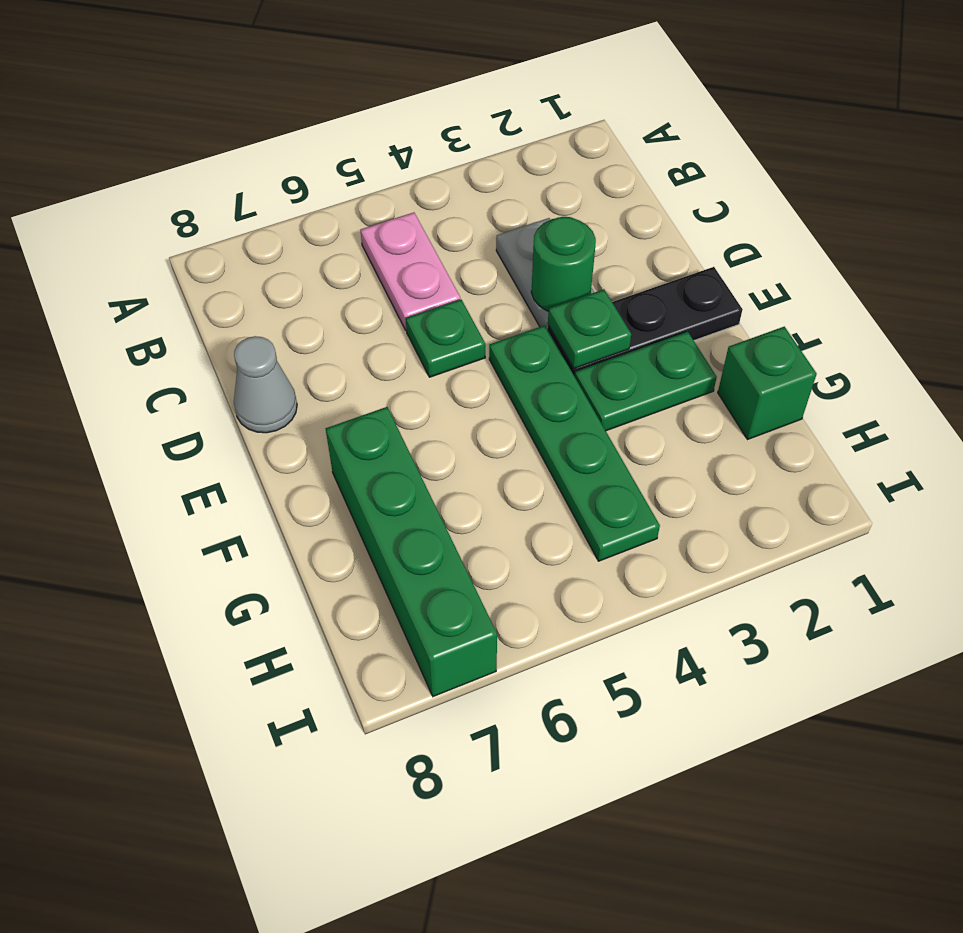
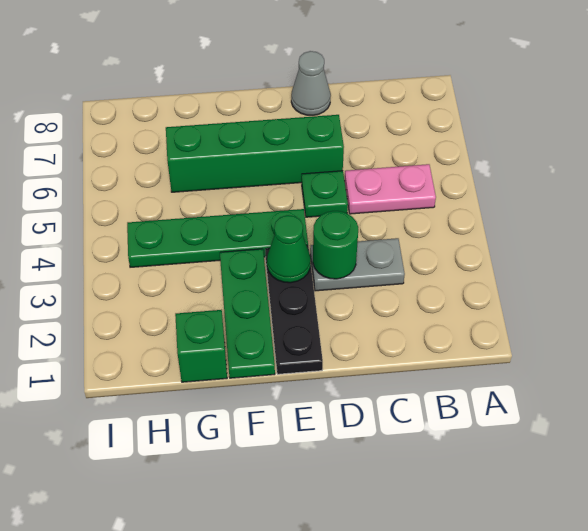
green 1x1 plate [548,289,631,369] -> green 1x1 cone [267,215,311,283]
green 1x2 plate [575,332,717,431] -> green 1x3 plate [220,249,275,378]
green 1x4 brick [326,407,497,697] -> green 1x4 brick moved to [166,115,344,192]

